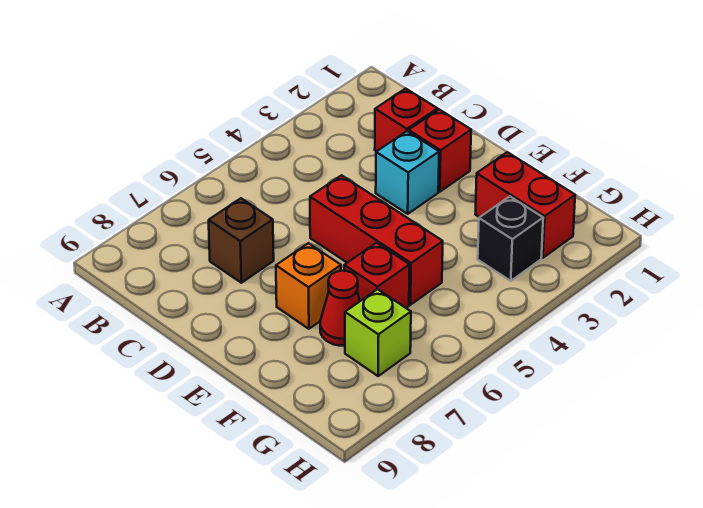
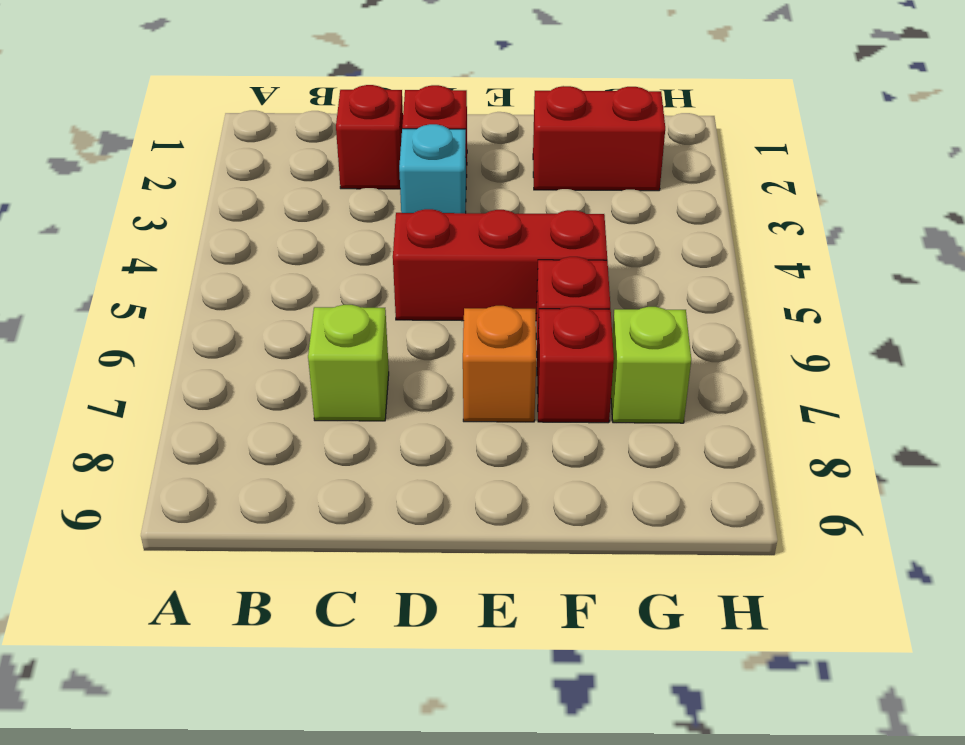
brown 1x1 brick [209,198,274,283] -> lime 1x1 brick [308,305,389,421]
red 1x1 cone [320,271,360,346] -> red 1x1 brick [537,306,614,423]
black 1x1 brick [478,196,543,281] -> none

